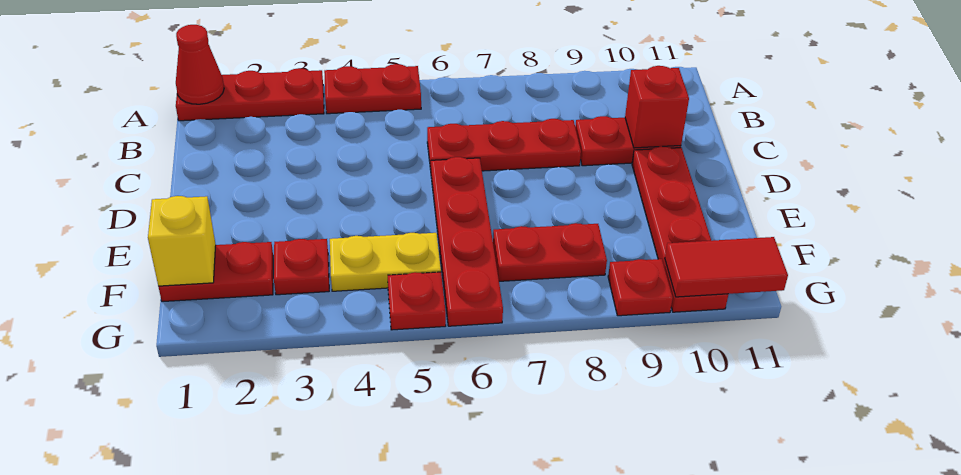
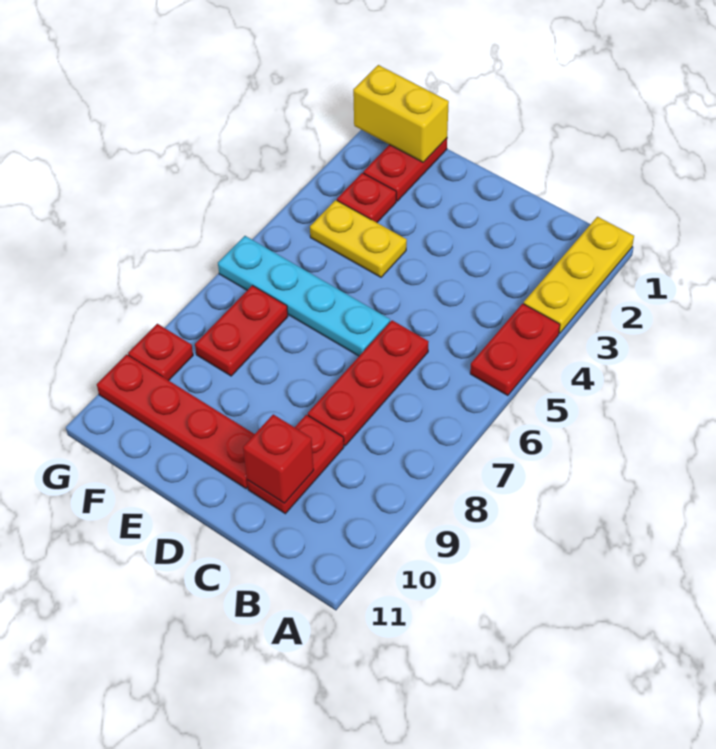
red 1x3 plate [176,68,324,121] -> yellow 1x3 plate [524,217,634,333]
red 1x1 cone [176,25,224,104] -> none
red 1x4 plate [431,157,503,326] -> cyan 1x4 plate [218,236,390,356]
yellow 1x1 brick [148,196,216,286] -> yellow 1x2 brick [353,65,449,162]
yellow 1x2 plate [330,233,441,291] -> yellow 1x2 plate turned to [310,200,407,277]
red 1x1 plate [388,272,446,330] -> none
red 1x2 tile [665,237,788,297] -> none

